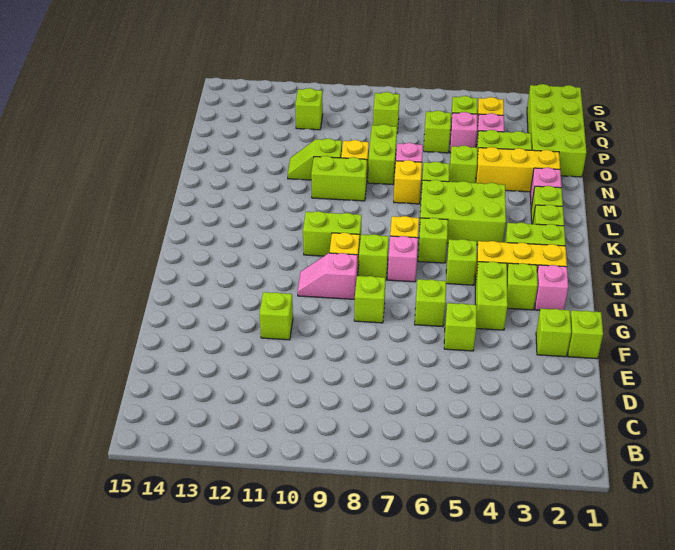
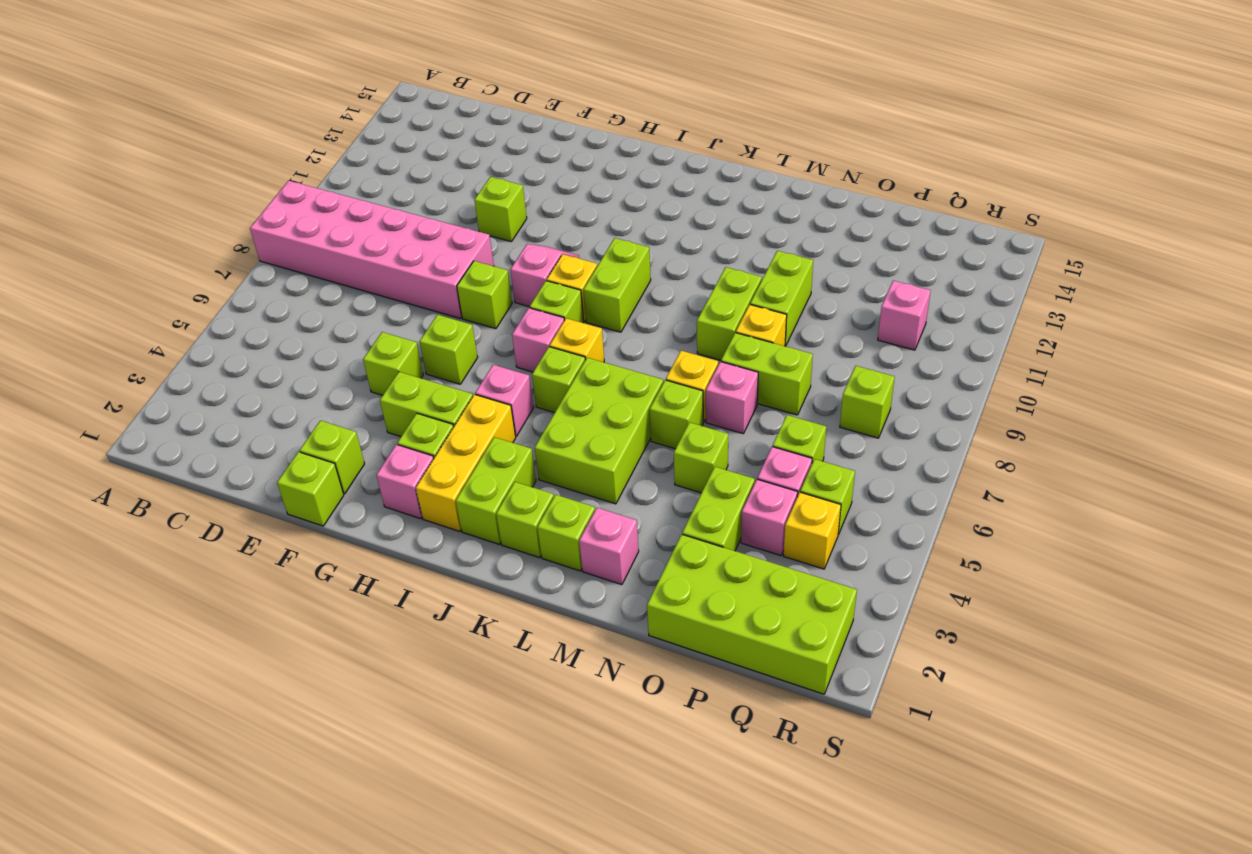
none -> pink 2x6 brick [250,181,494,318]
lime 1x1 brick [446,239,477,285] -> pink 1x1 brick [475,365,533,436]
yellow 1x3 brick [476,147,560,192] -> none
lime 1x2 slope [288,138,342,180] -> lime 1x2 brick [750,251,813,346]
lime 1x1 brick [295,88,323,130] -> pink 1x1 brick [878,281,931,350]

